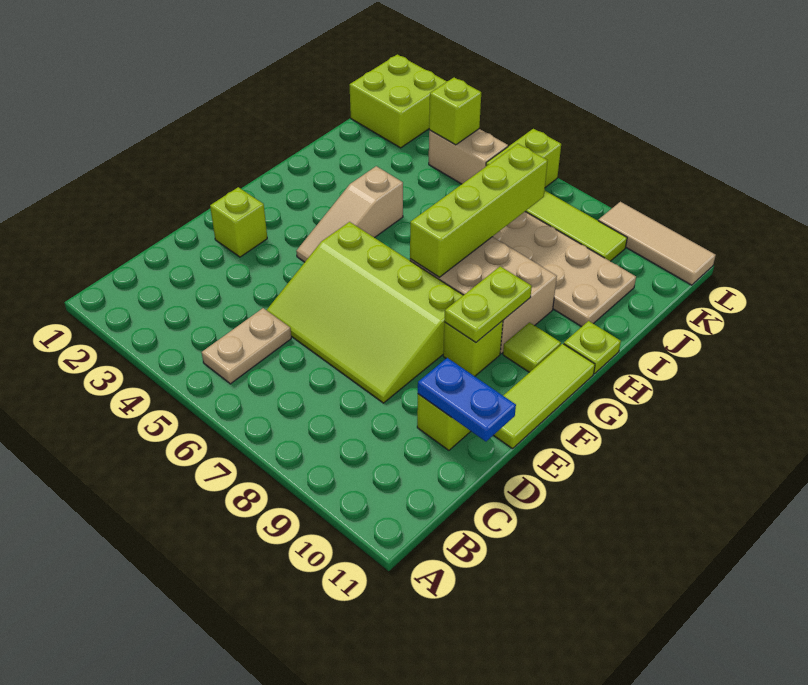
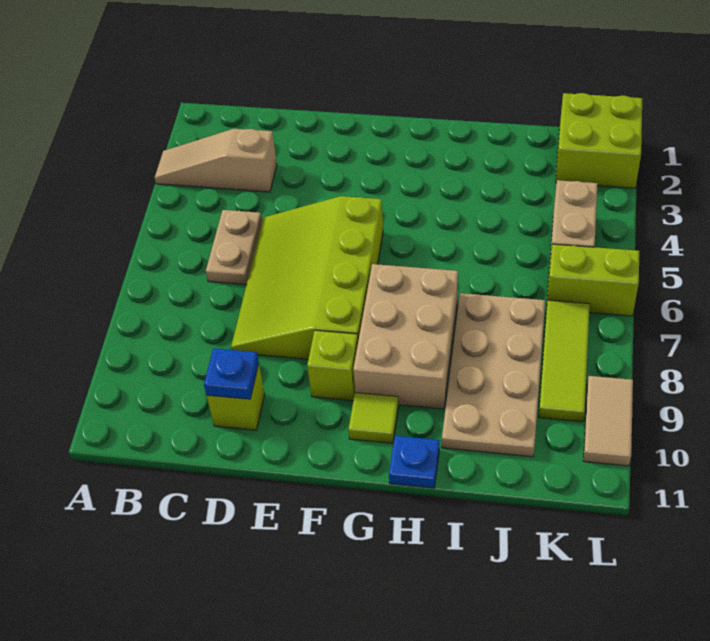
tan 1x2 plate [202,308,291,384] -> tan 1x2 plate turned to [206,210,262,285]
blue 1x2 plate [418,358,516,441] -> blue 1x1 plate [204,348,259,399]
lime 1x1 brick [210,187,267,257] -> none
lime 1x3 tile [494,344,595,449] -> none
tan 1x3 slope [296,166,403,262] -> tan 1x3 slope moved to [155,129,277,192]
lime 1x2 plate [445,266,532,342] -> none
lime 1x4 brick [410,144,548,277] -> none
lime 1x1 plate [564,321,621,374] -> blue 1x1 plate [389,436,439,488]
lime 1x1 brick [429,77,481,145] -> none
tan 1x3 tile [598,202,716,285] -> tan 1x2 tile [584,376,633,466]

